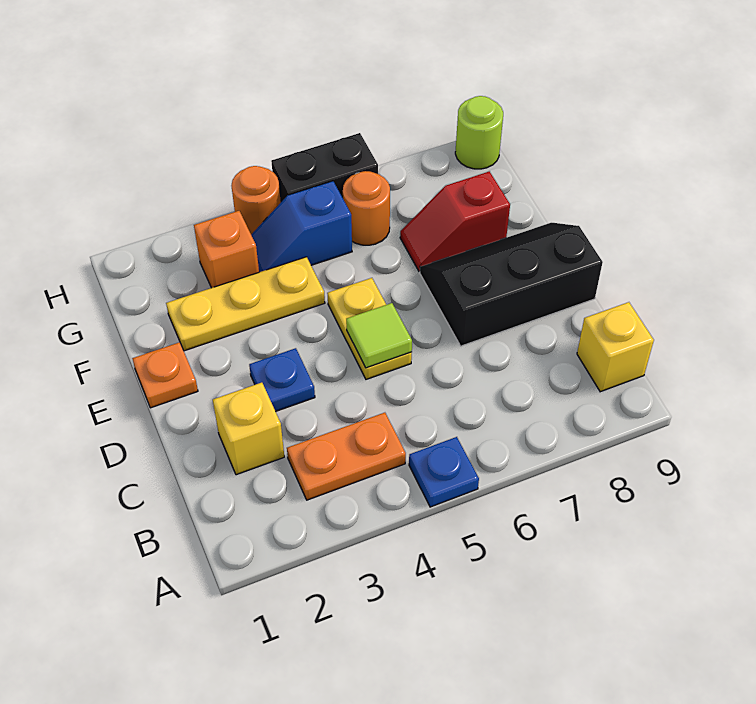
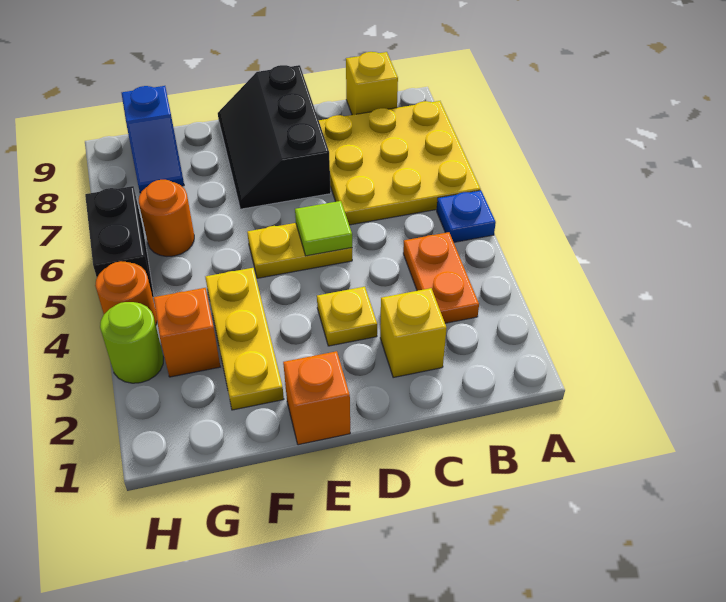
none -> yellow 3x3 plate [319,101,480,225]
blue 1x1 plate [249,348,315,411] -> yellow 1x1 plate [317,287,377,346]
orange 1x1 plate [132,342,198,408] -> orange 1x1 brick [283,351,350,445]
red 1x2 slope [400,171,510,271] -> none
blue 1x2 slope [251,181,352,272] -> blue 1x2 slope moved to [122,86,184,193]
lime 1x1 round brick [455,96,503,169] -> lime 1x1 round brick moved to [100,302,163,383]

